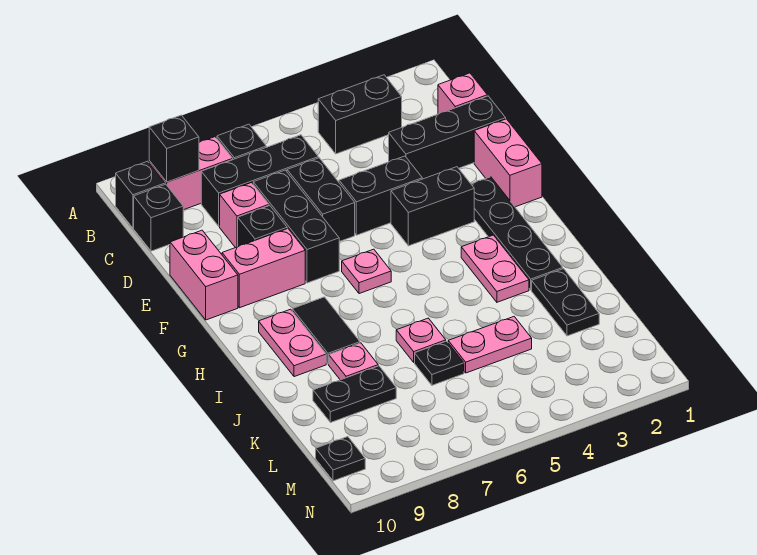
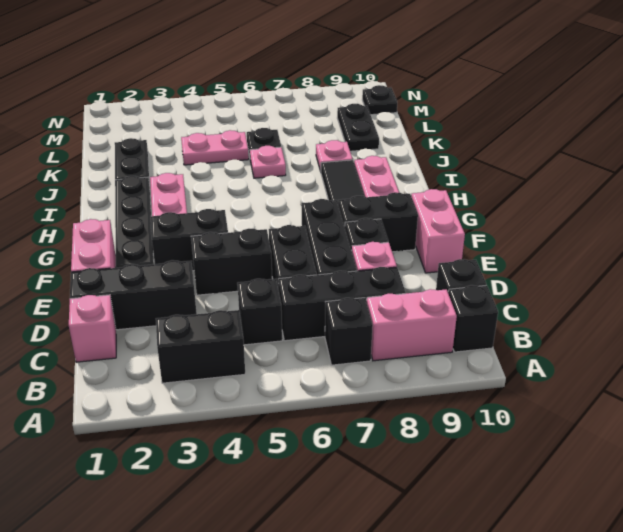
black 1x1 brick [149,115,199,182] -> black 1x1 brick moved to [237,279,282,345]
pink 1x2 brick [222,228,305,308] -> black 1x2 brick [339,192,418,252]
pink 1x1 plate [342,249,391,294] -> none
black 1x2 plate [313,366,396,423] -> black 1x2 plate turned to [337,104,379,151]

